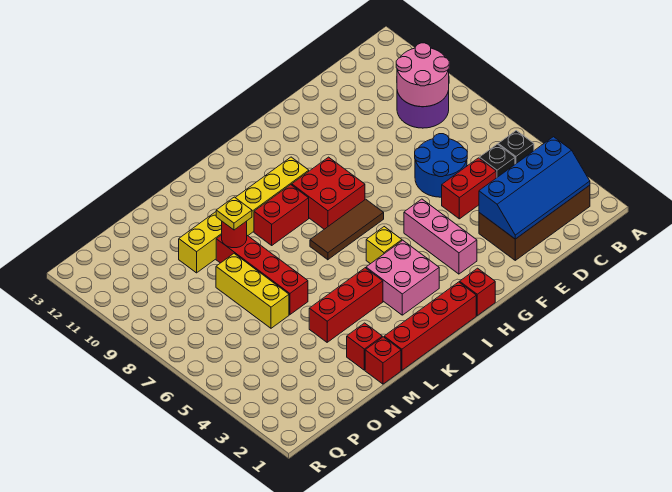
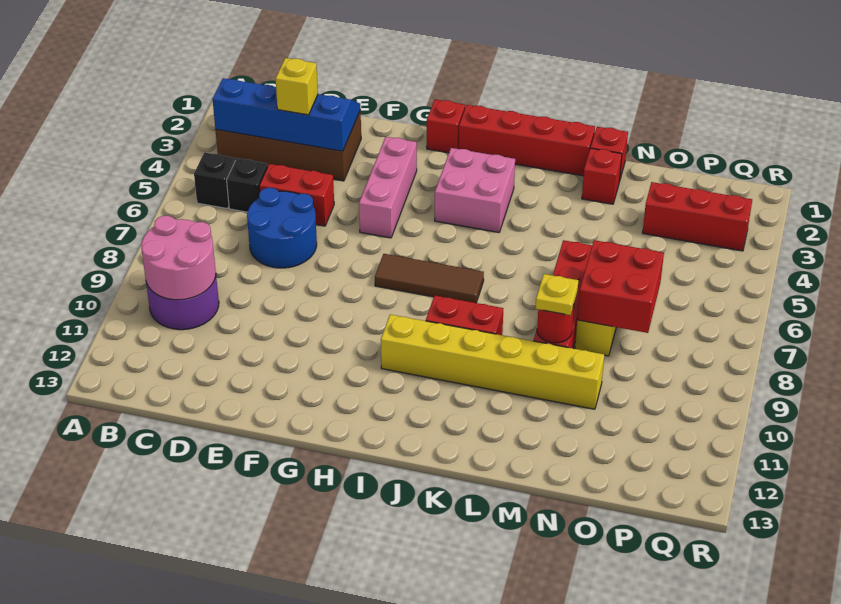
red 2x2 brick [292,157,365,229] -> red 2x2 brick moved to [577,240,664,333]
yellow 1x1 brick [366,227,402,264] -> yellow 1x1 brick moved to [275,58,318,115]
red 1x3 brick [309,268,383,342] -> red 1x3 brick moved to [643,182,752,251]

